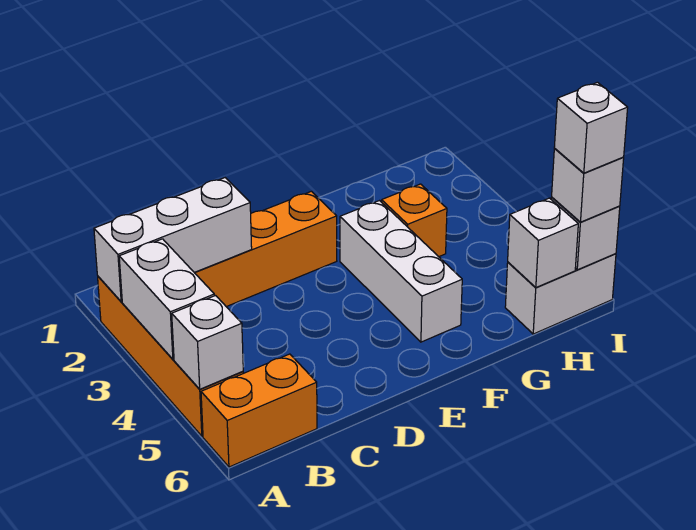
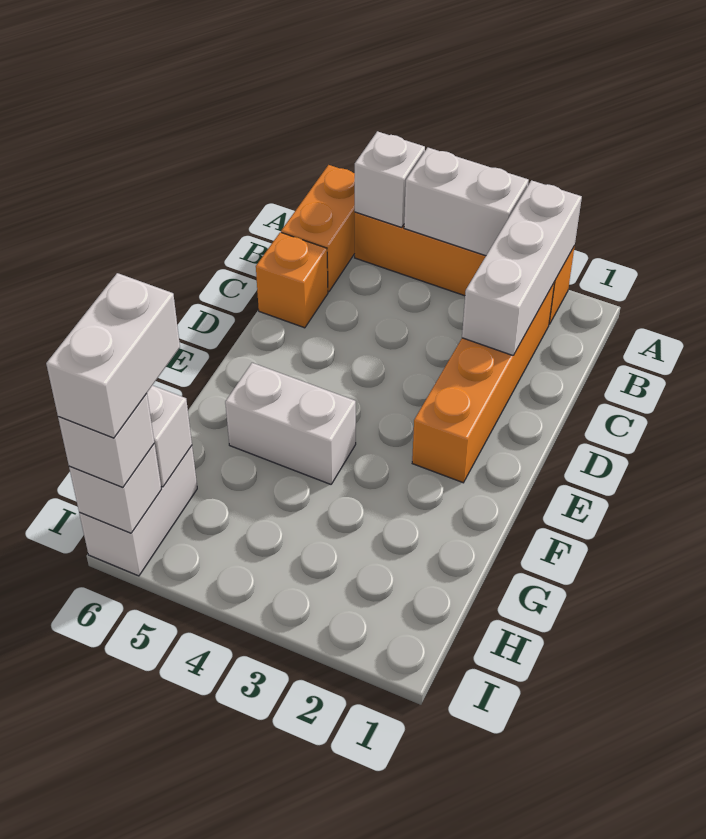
white 1x3 brick [340,201,462,342] -> white 1x2 brick [225,363,356,484]
orange 1x1 brick [382,184,447,257] -> orange 1x1 brick moved to [256,232,328,328]
white 1x1 brick [554,82,628,173] -> white 1x2 brick [46,273,180,438]

